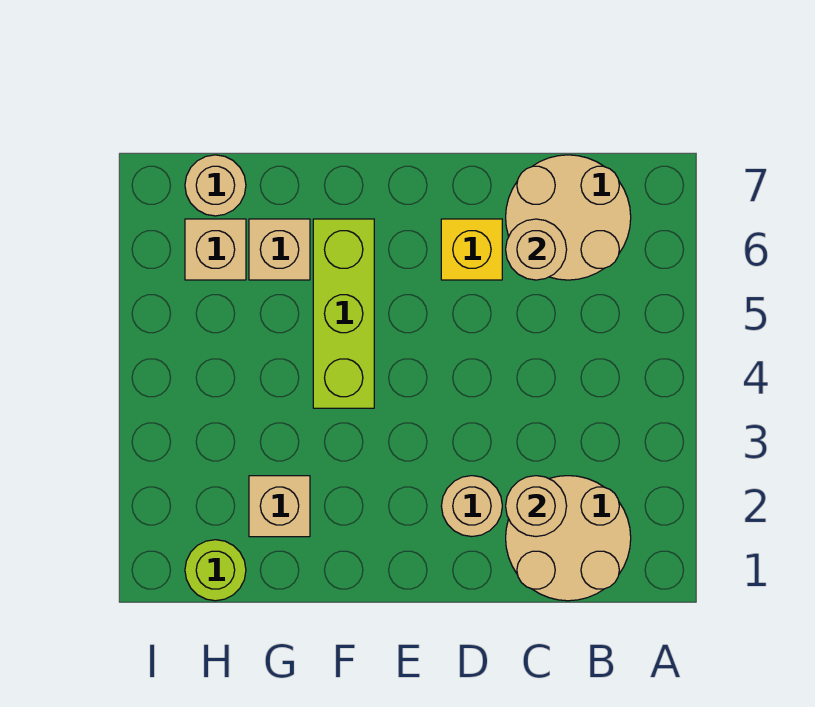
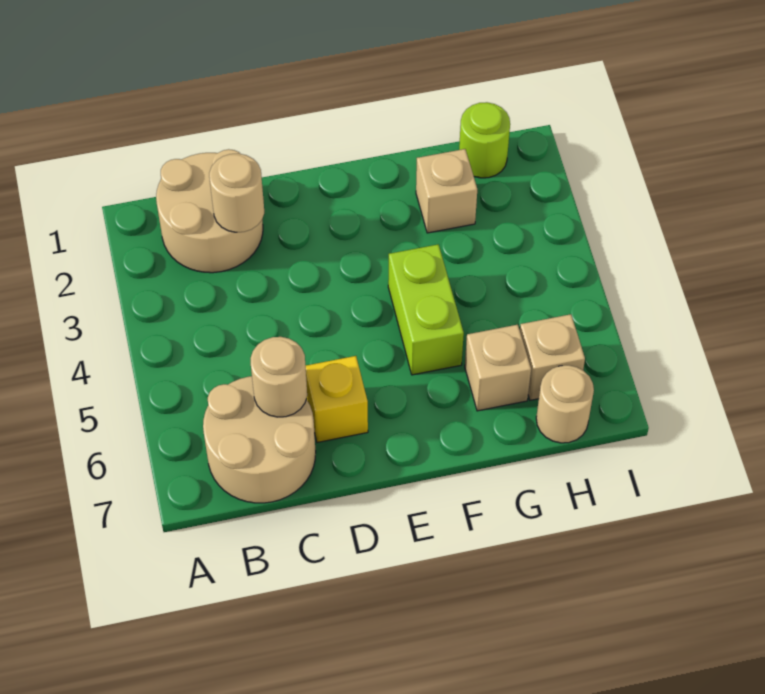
tan 1x1 round brick [441,476,502,537] -> none
lime 1x3 brick [313,219,374,408] -> lime 1x2 brick [388,244,464,375]

